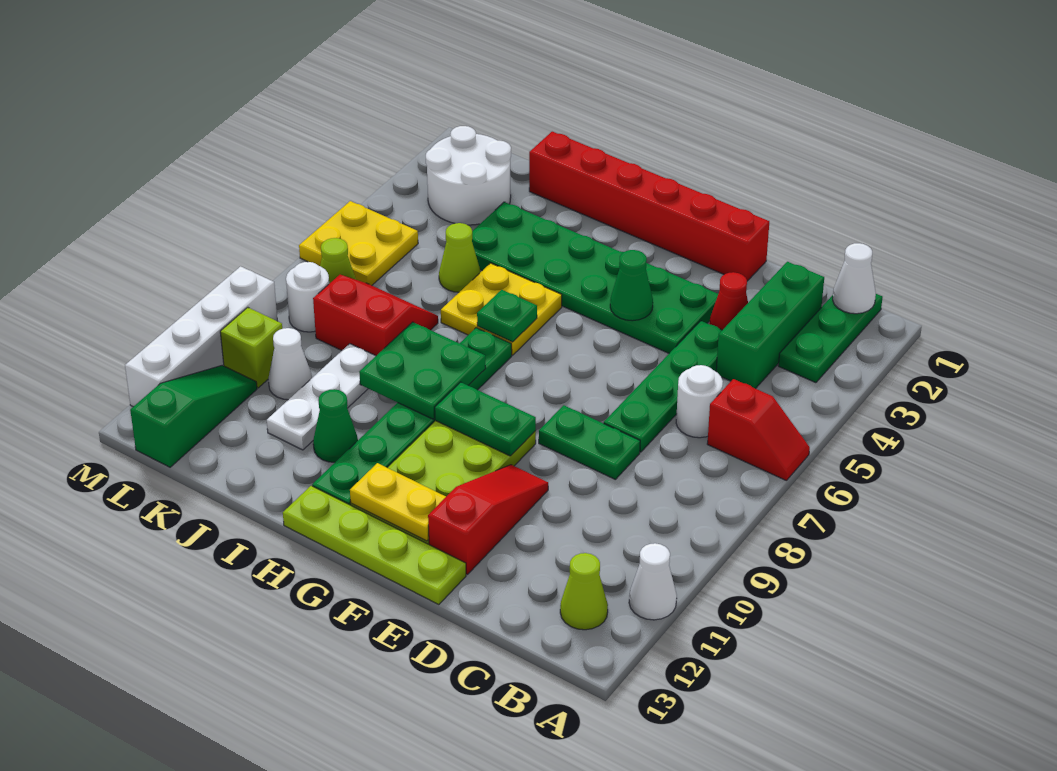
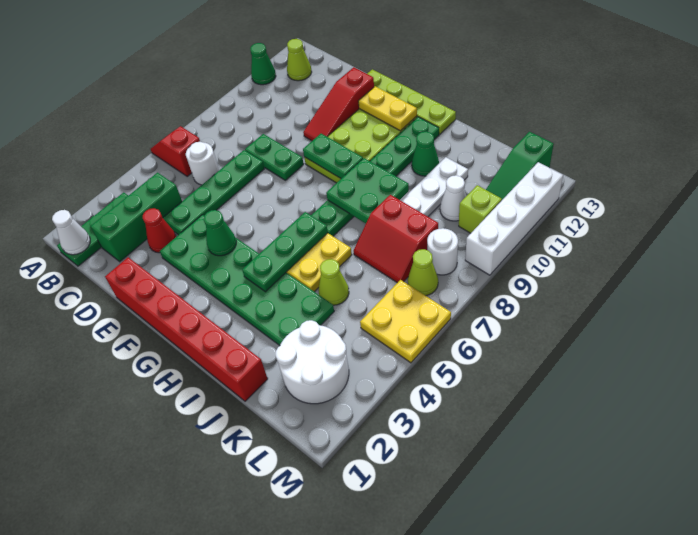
white 1x1 cone [629,543,677,620] -> green 1x1 cone [250,43,276,85]
green 1x1 plate [477,290,537,342] -> green 1x3 plate [242,212,328,292]

